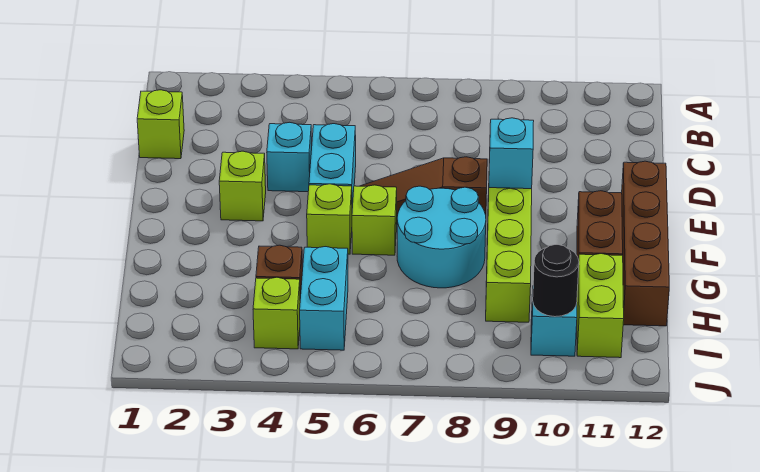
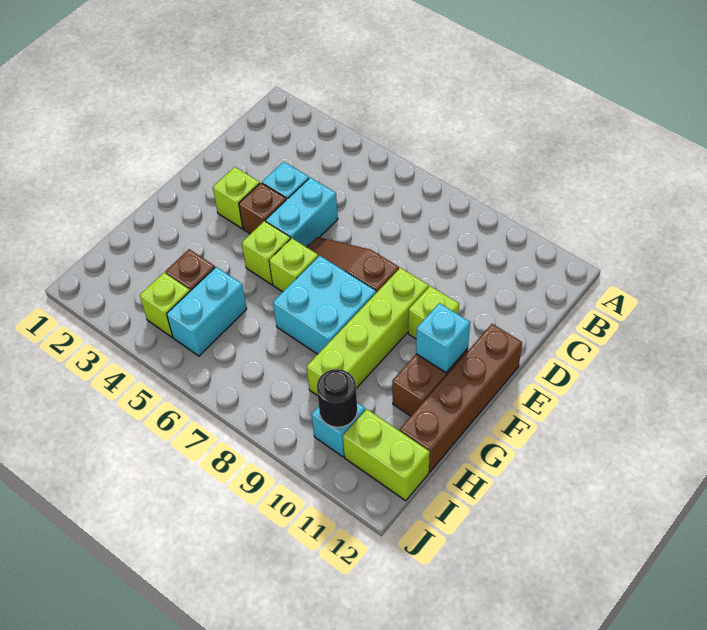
lime 1x1 brick [137,90,184,159] -> lime 1x1 brick moved to [408,286,459,339]
none -> brown 1x1 brick [239,183,286,234]
cyan 1x1 brick [489,118,534,189] -> cyan 1x1 brick moved to [416,303,470,373]
cyan 2x2 round brick [397,186,486,288] -> cyan 2x2 brick [273,256,376,354]
lime 1x2 brick [577,254,624,358] -> lime 1x2 brick turned to [343,409,430,501]

